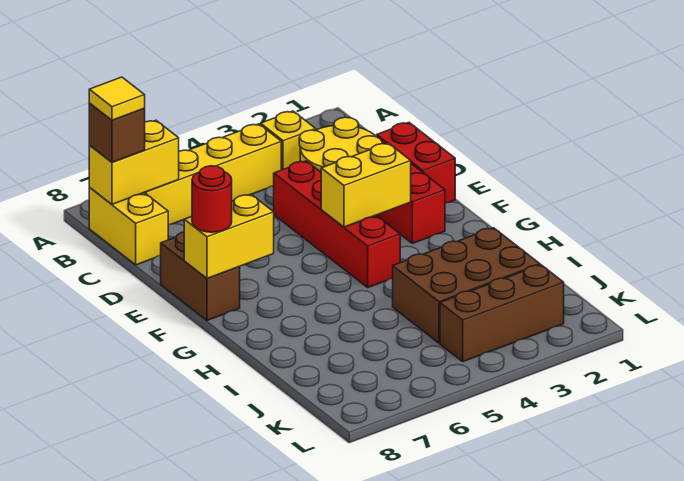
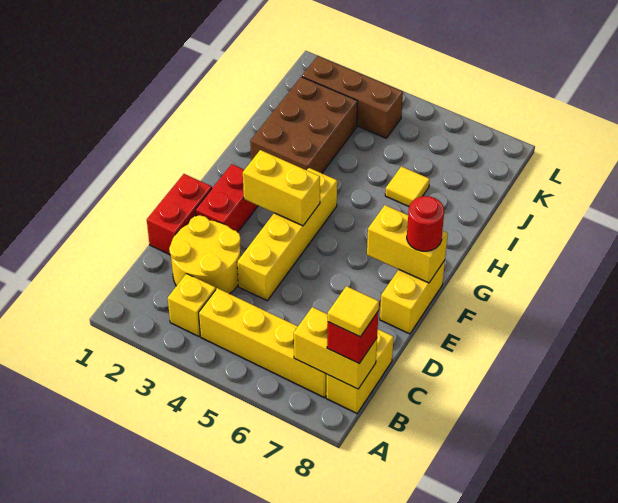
brown 1x1 brick [89,104,145,162] -> red 1x1 brick [327,311,379,363]
red 1x4 brick [274,161,400,288] -> yellow 1x4 brick [237,168,337,300]
brown 1x2 brick [161,232,240,320] -> yellow 1x2 brick [380,260,445,334]
brown 2x3 brick [393,228,540,343] -> brown 2x3 brick turned to [250,77,358,173]
none -> yellow 1x1 tile [385,166,430,206]

